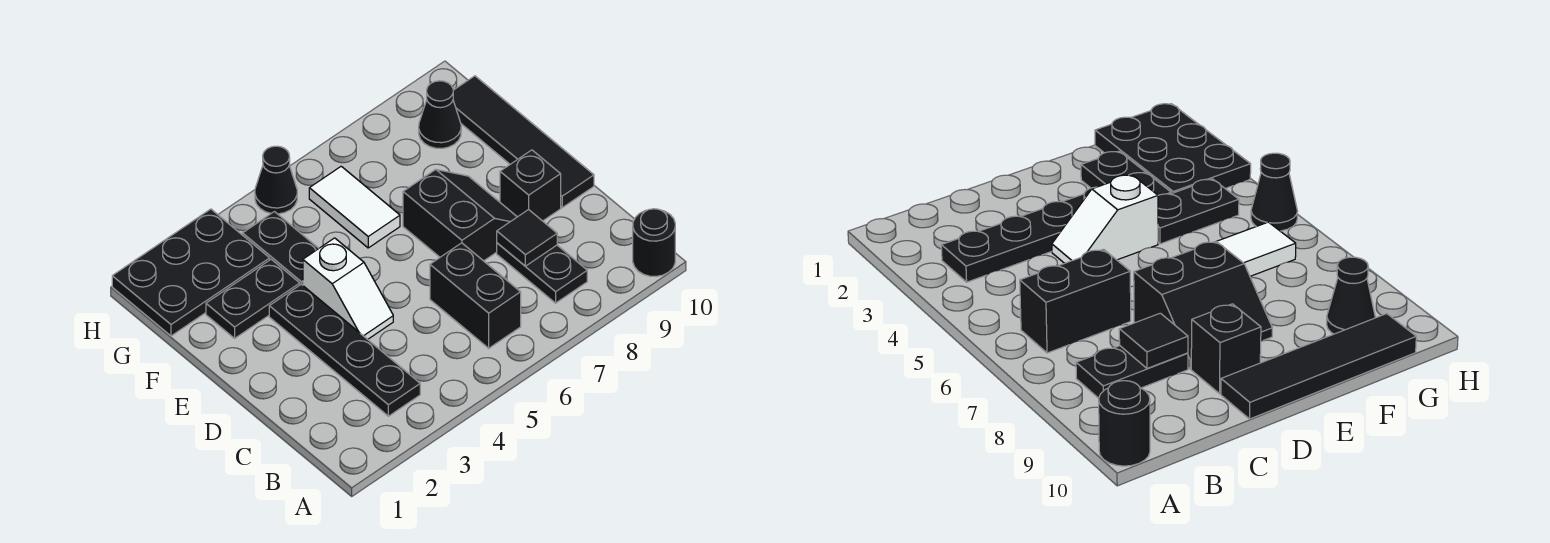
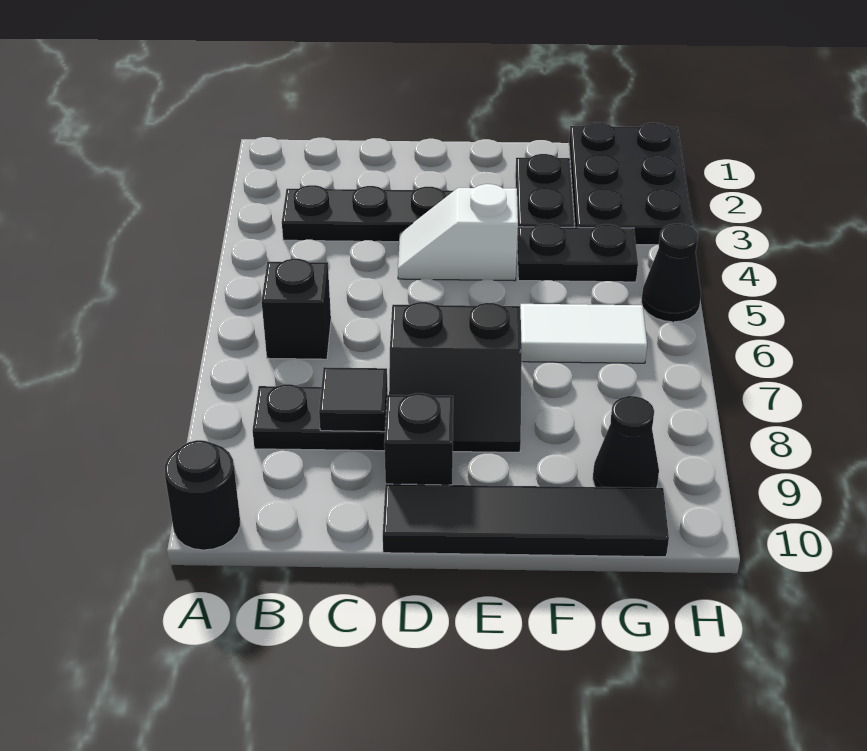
black 1x2 brick [430,243,521,348] -> black 1x1 brick [262,259,331,359]

